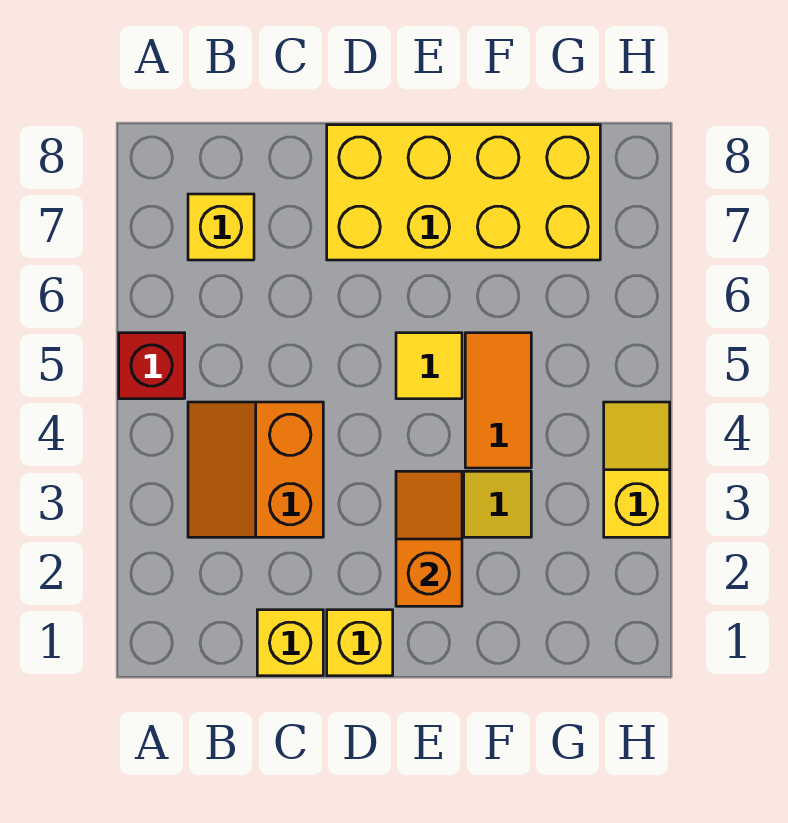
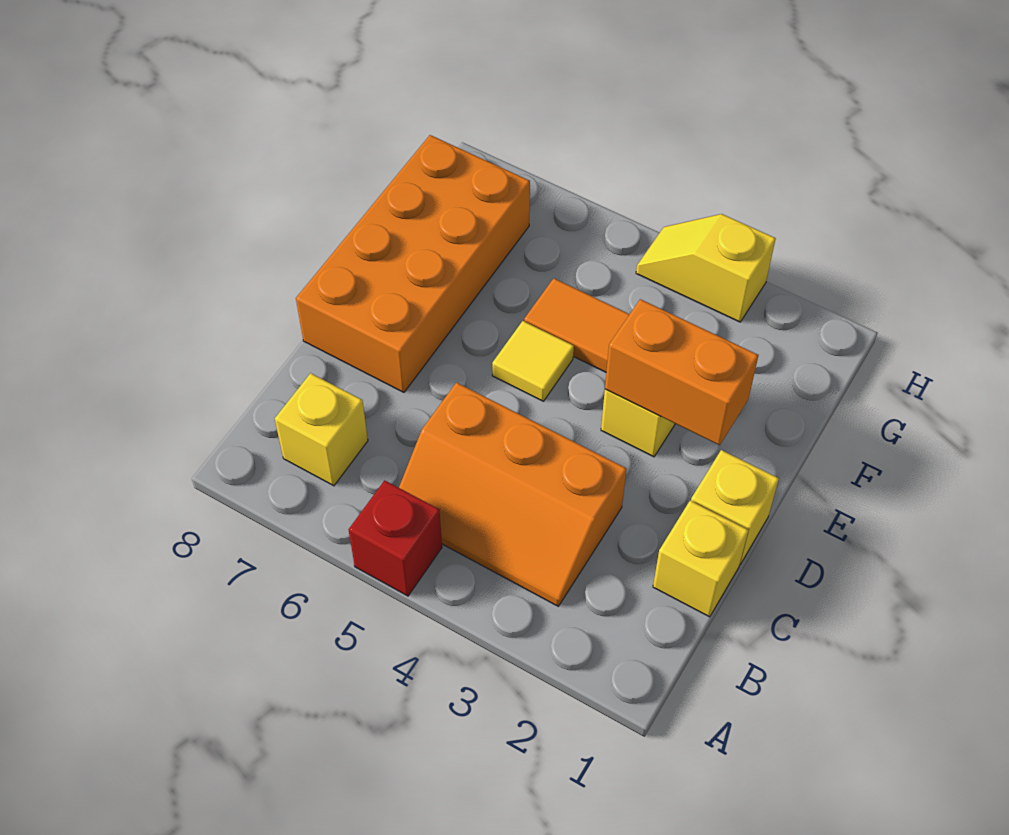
orange 2x2 slope [188,402,323,537] -> orange 2x3 slope [399,383,627,606]
yellow 2x4 brick [327,125,600,260] -> orange 2x4 brick [296,135,530,392]
orange 1x2 slope [396,471,462,606] -> orange 1x2 brick [605,299,758,445]

